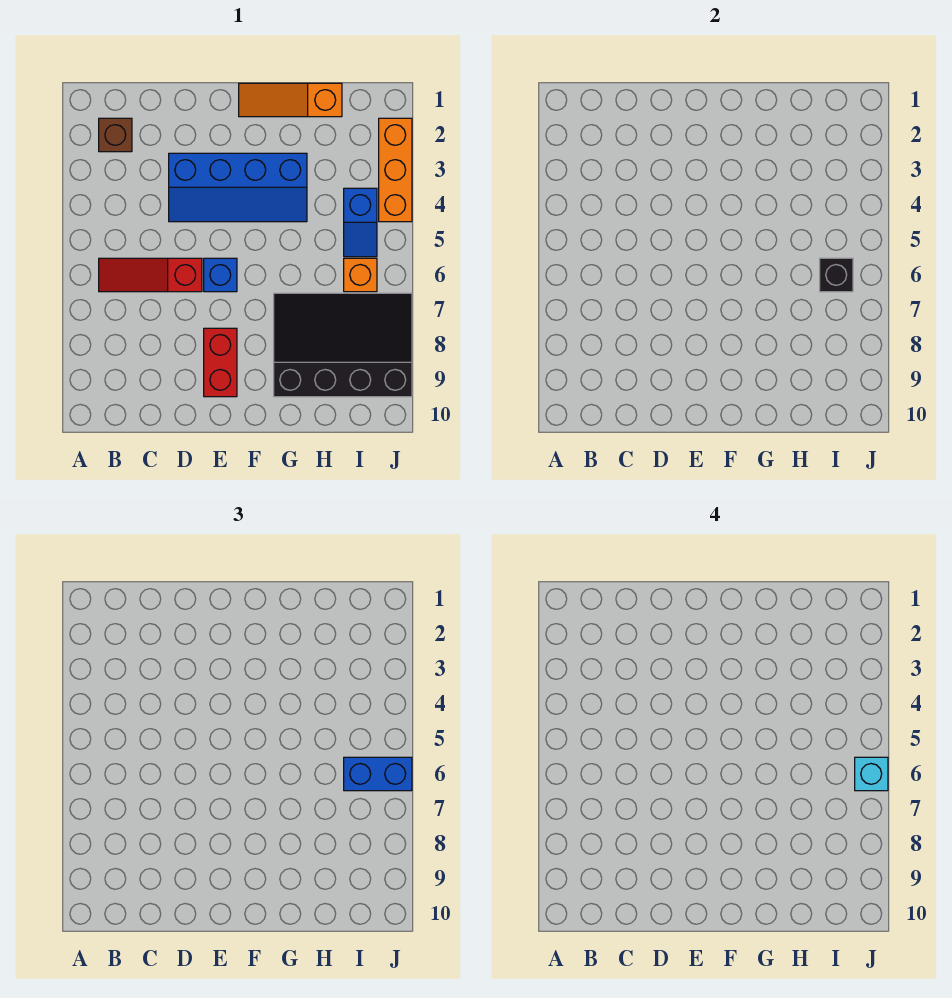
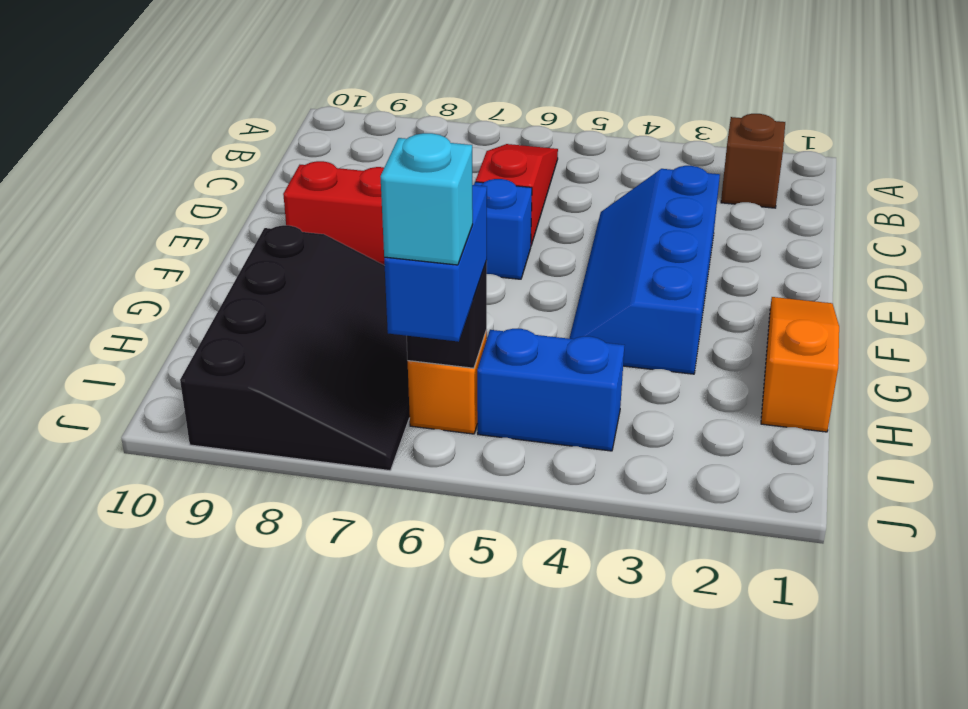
blue 1x2 slope [344,188,377,257] -> blue 1x2 brick [477,329,625,451]
orange 1x3 brick [379,118,412,222] -> none

